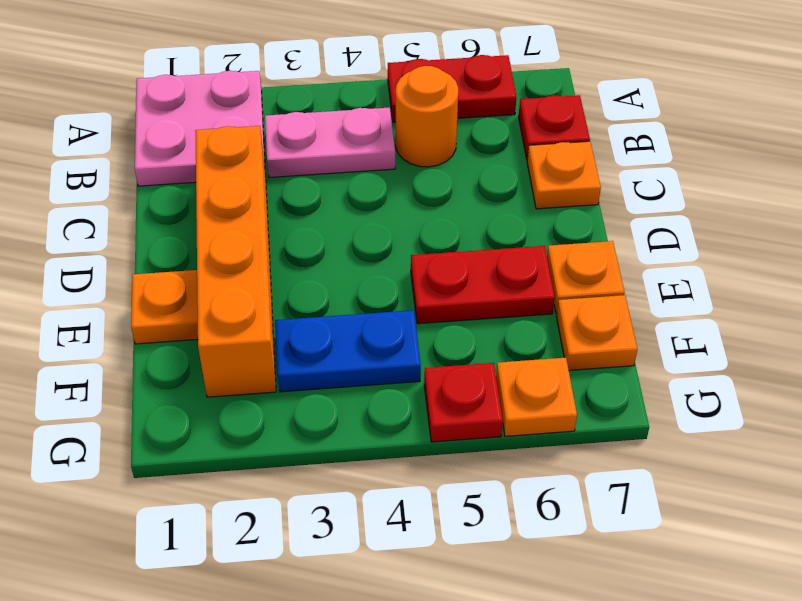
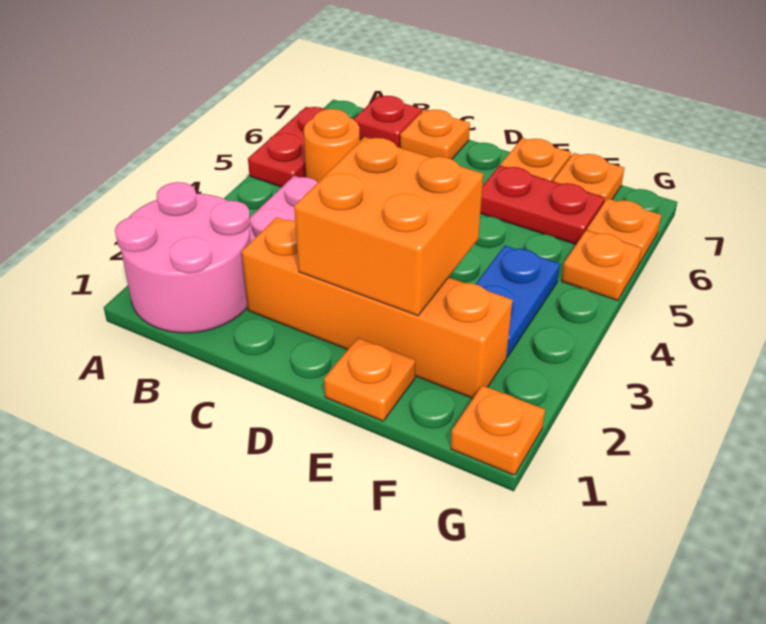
pink 2x2 plate [135,71,266,186] -> pink 2x2 round brick [115,182,251,333]
none -> orange 2x2 brick [294,137,483,316]
red 1x2 plate [411,246,555,324] -> red 1x2 plate turned to [480,166,604,244]
none -> orange 1x1 plate [451,385,545,475]
red 1x1 plate [424,363,503,442] -> orange 1x1 plate [561,230,642,301]

